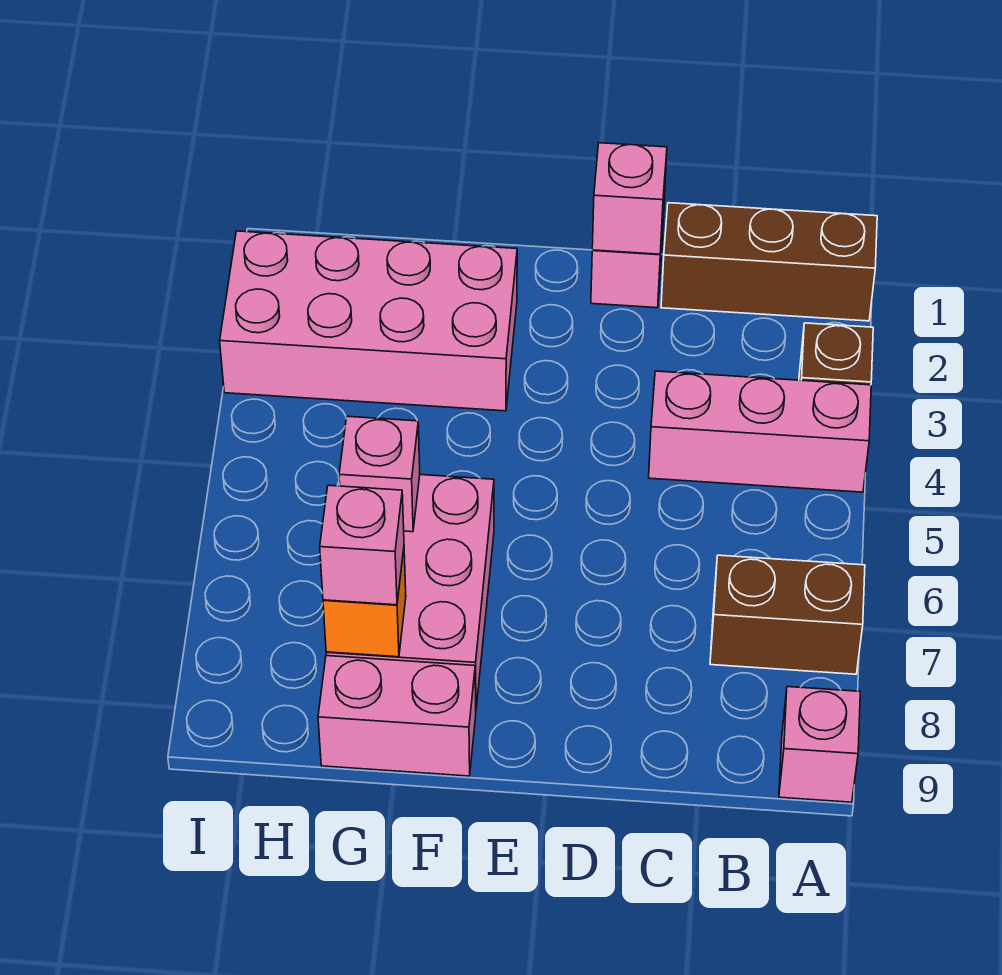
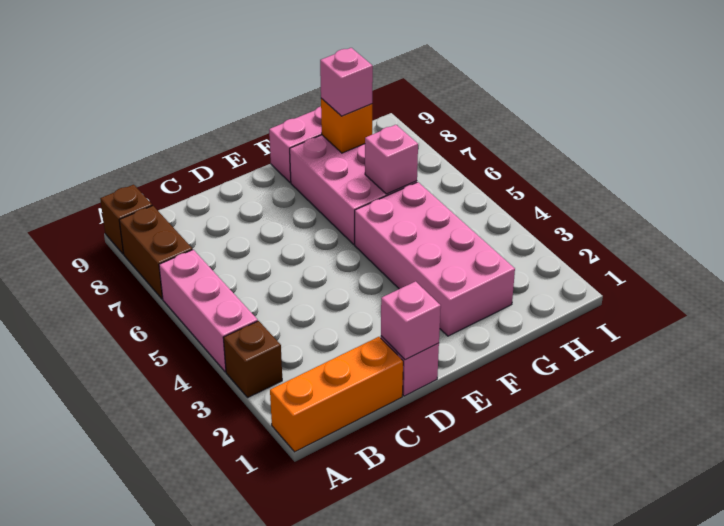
brown 1x3 brick [661,203,877,321] -> orange 1x3 brick [270,337,403,452]
pink 1x3 brick [649,371,871,492] -> pink 1x3 brick turned to [159,250,258,372]
brown 1x2 brick [710,555,865,674] -> brown 1x2 brick turned to [119,206,192,299]
pink 1x1 brick [779,687,860,802] -> brown 1x1 brick [100,185,152,254]
pink 2x4 brick [220,231,517,411] -> pink 2x4 brick turned to [355,182,515,336]

